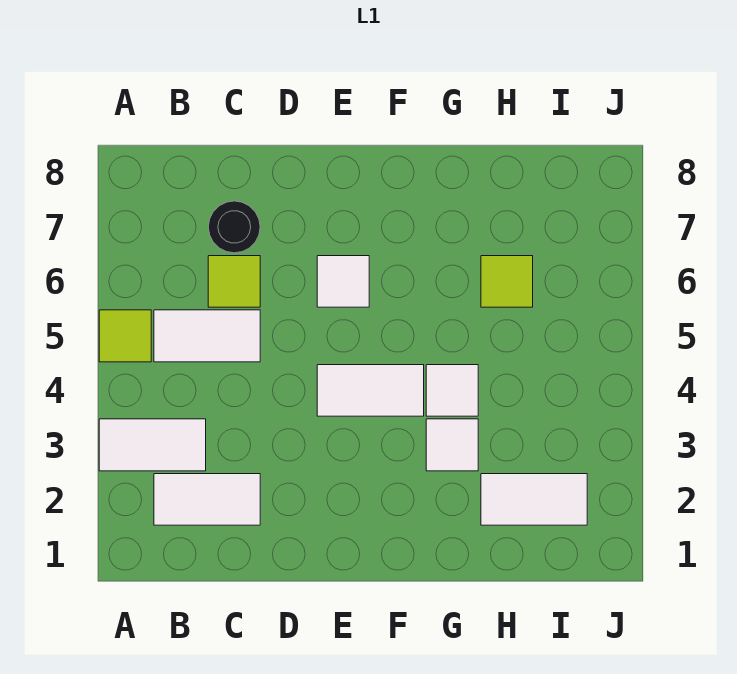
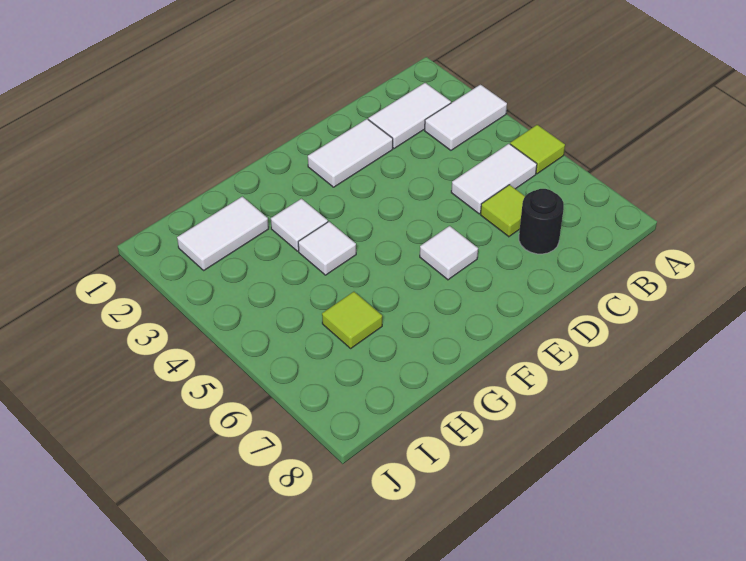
white 1x2 tile [317,365,424,416] -> white 1x2 tile moved to [308,119,393,187]

